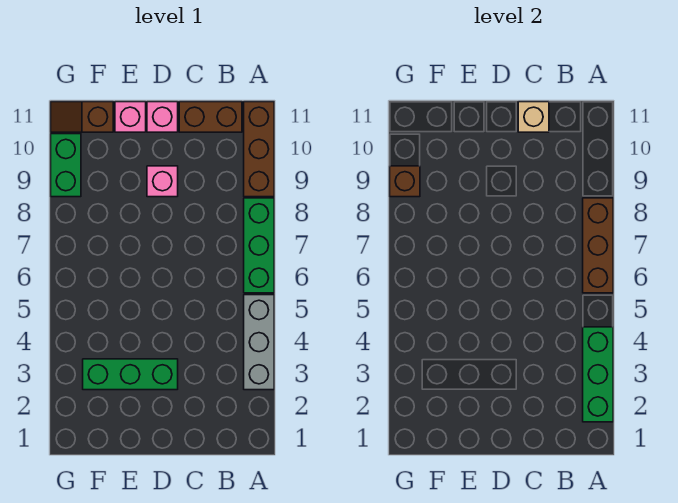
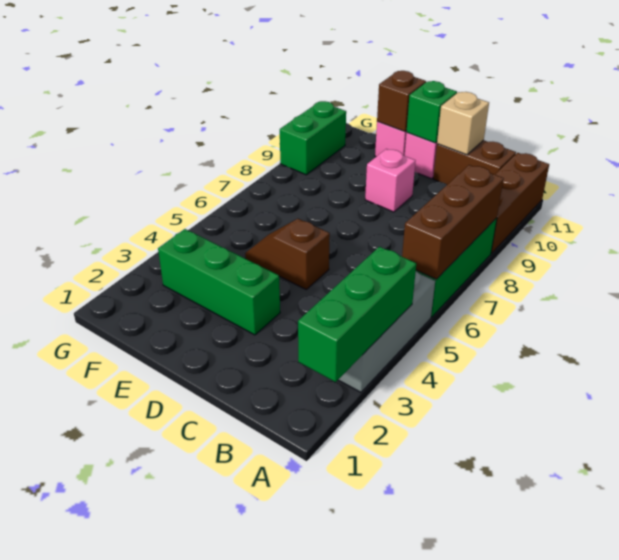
none -> green 1x1 brick [407,81,457,143]
brown 1x2 slope [51,102,113,132] -> brown 1x2 slope moved to [245,219,330,289]
brown 1x1 brick [390,166,420,197] -> brown 1x1 brick moved to [377,71,426,132]

